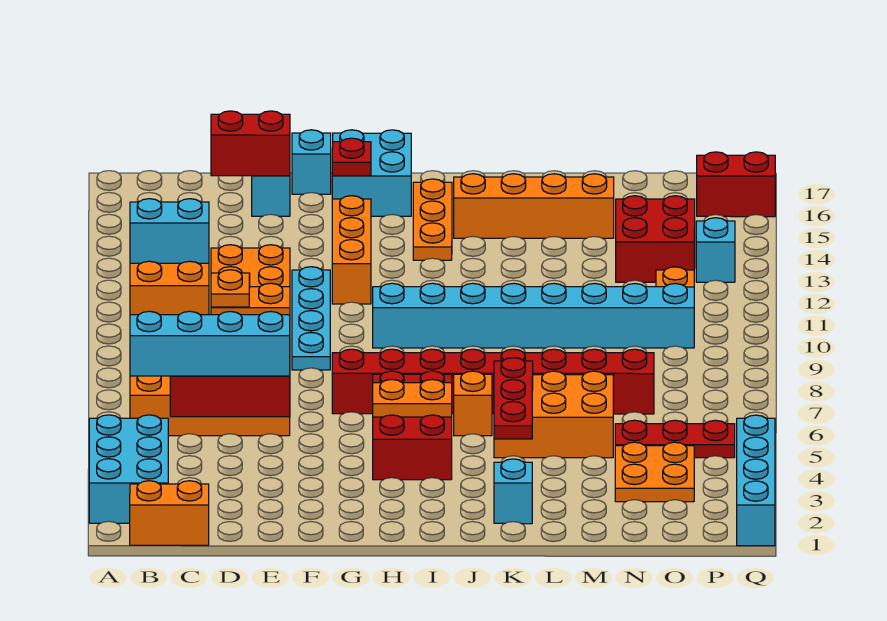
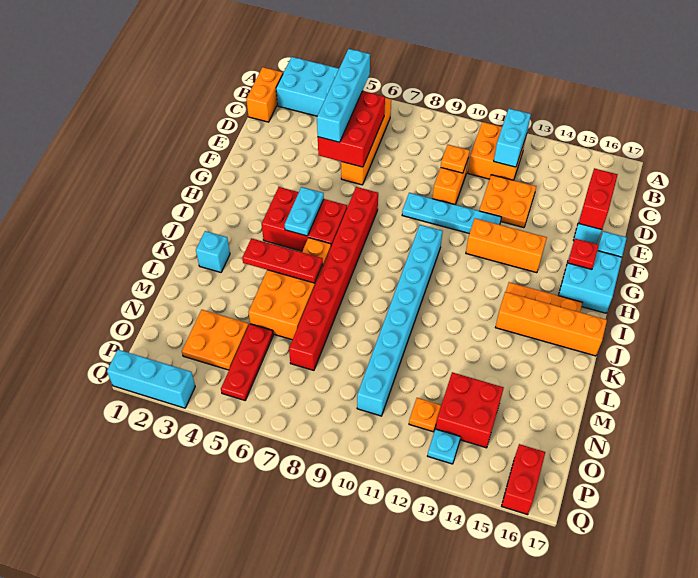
orange 1x2 plate [373,379,452,417] -> cyan 1x2 plate [285,187,324,236]
orange 1x4 brick [454,174,614,238] -> orange 1x4 brick turned to [496,292,607,356]
cyan 1x1 brick [696,218,735,282] -> cyan 1x1 plate [428,429,460,464]
cyan 1x4 brick [737,415,775,546] -> cyan 1x3 brick [107,350,195,408]

